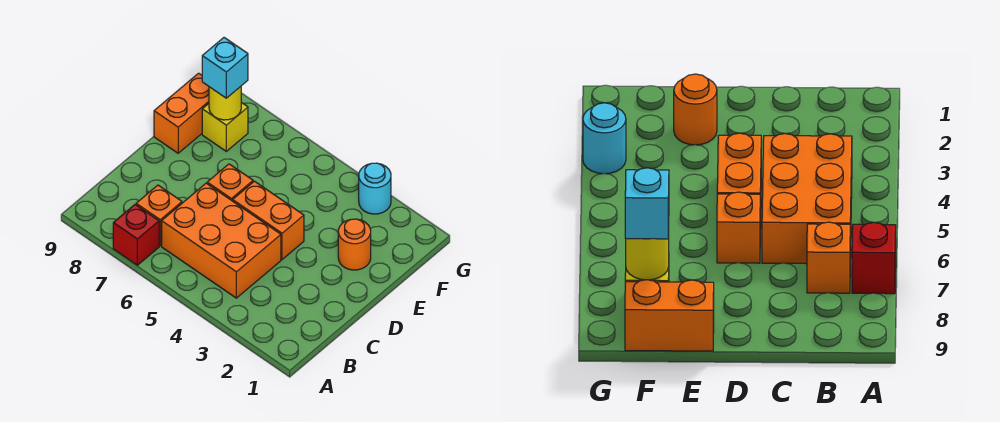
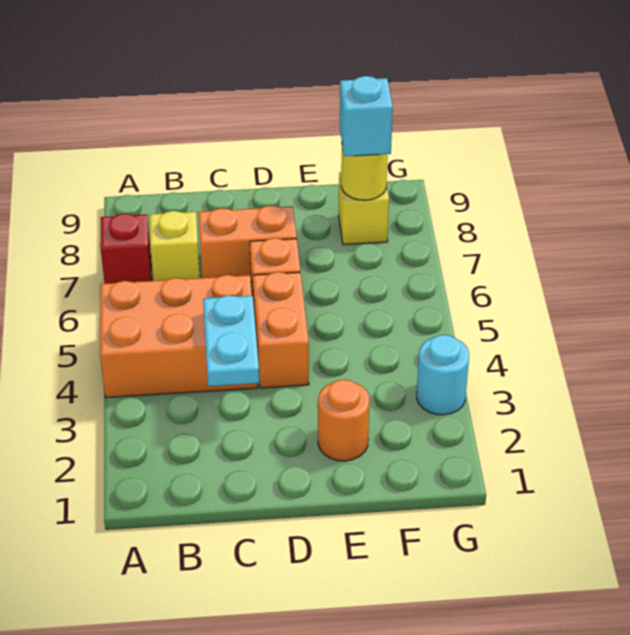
orange 2x3 brick [162,183,281,298] -> orange 2x3 brick turned to [100,275,258,398]
orange 1x1 brick [136,185,182,246] -> yellow 1x1 brick [150,211,200,281]
none -> cyan 1x2 plate [203,295,259,386]
orange 1x2 brick [154,73,209,153] -> orange 1x2 brick moved to [198,205,297,279]

